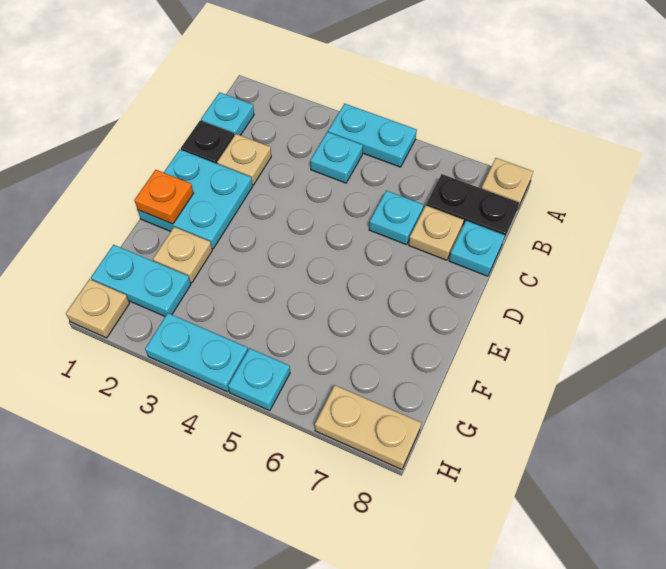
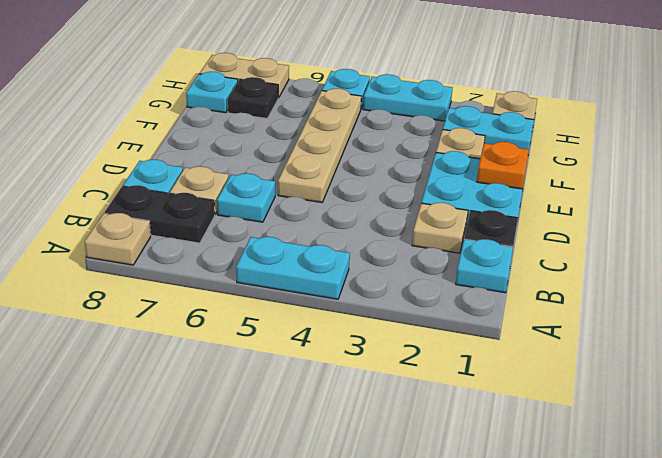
cyan 1x1 plate [310,132,363,183] -> cyan 1x1 plate moved to [186,72,238,113]
none -> tan 1x4 plate [278,89,361,202]
none -> black 1x1 plate [228,77,278,119]

